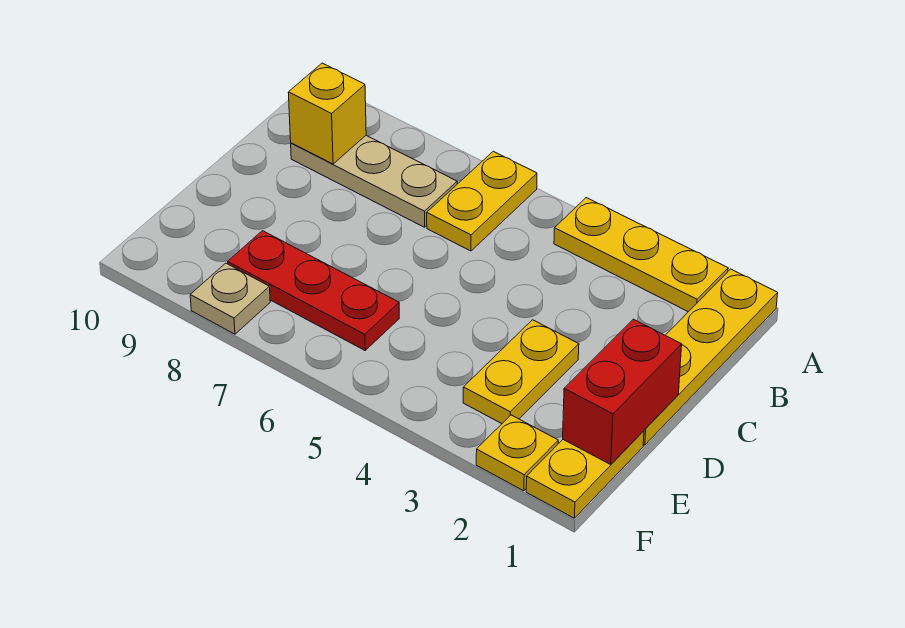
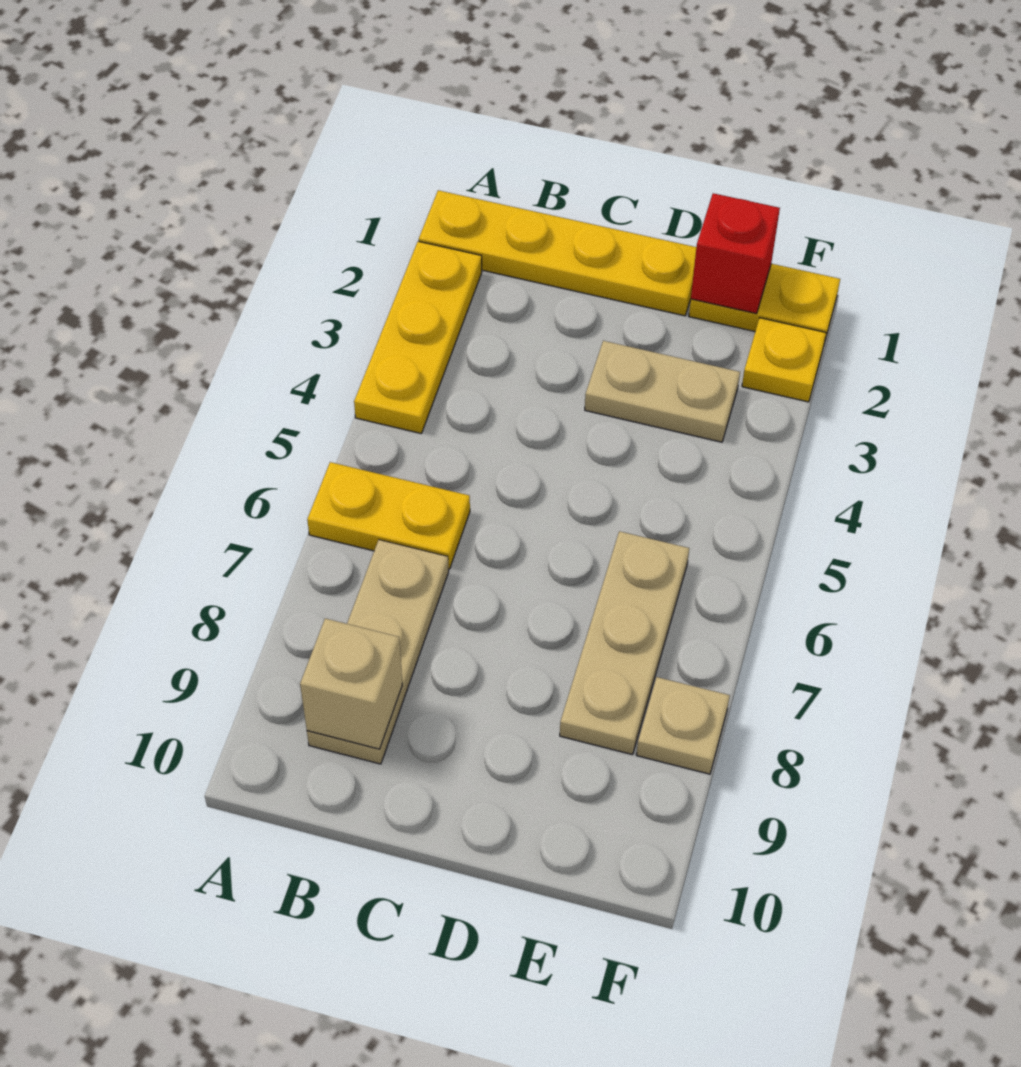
yellow 1x1 brick [288,63,366,164] -> tan 1x1 brick [300,618,402,749]
red 1x2 brick [563,319,682,464] -> red 1x1 brick [691,193,780,314]
yellow 1x2 plate [463,320,579,424] -> tan 1x2 plate [585,341,740,442]
red 1x3 plate [228,231,399,350] -> tan 1x3 plate [560,531,689,755]

